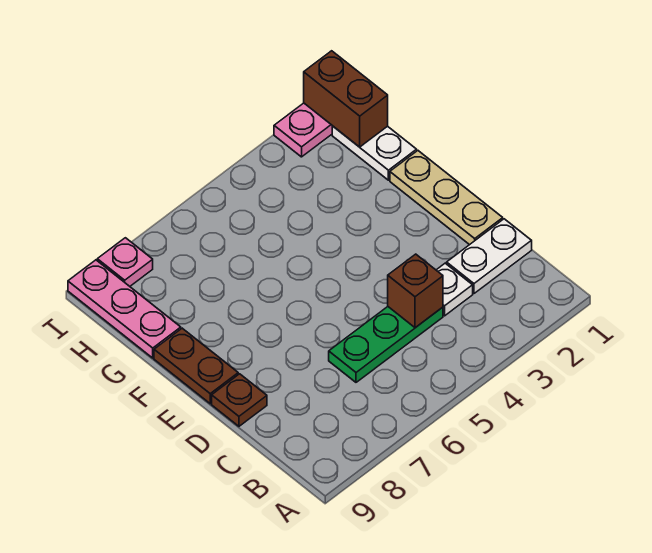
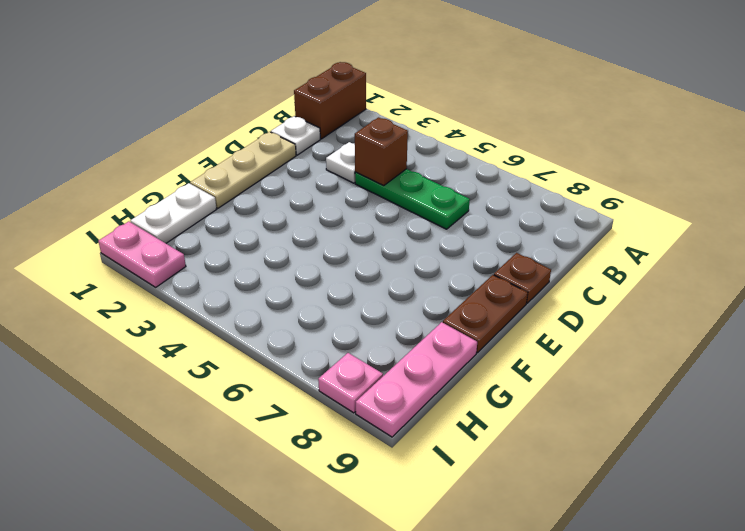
white 1x2 plate [447,219,532,293] -> white 1x1 plate [271,116,320,155]
brown 1x2 brick [304,51,388,147] -> brown 1x2 brick moved to [294,62,366,139]

